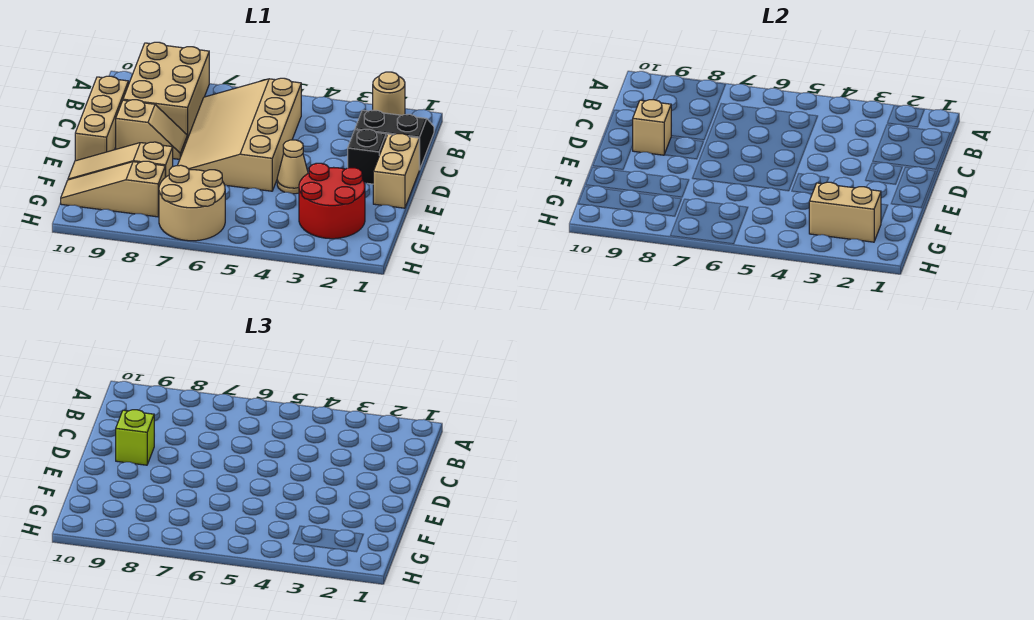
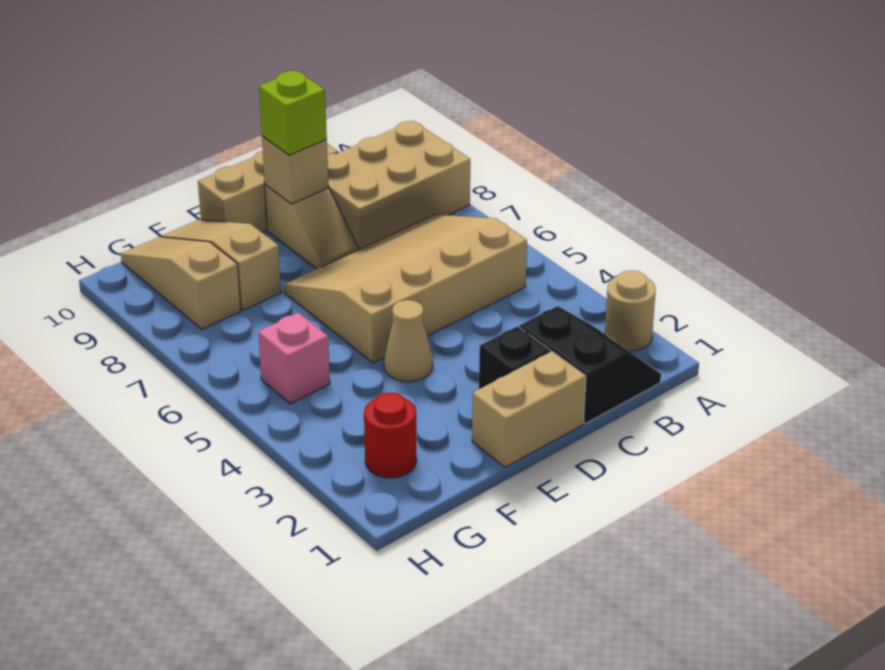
red 2x2 round brick [299,163,365,239] -> red 1x1 round brick [364,393,417,478]
tan 1x2 brick [809,182,881,242] -> none
none -> pink 1x1 brick [258,313,330,404]
tan 2x2 round brick [159,165,225,241] -> none

